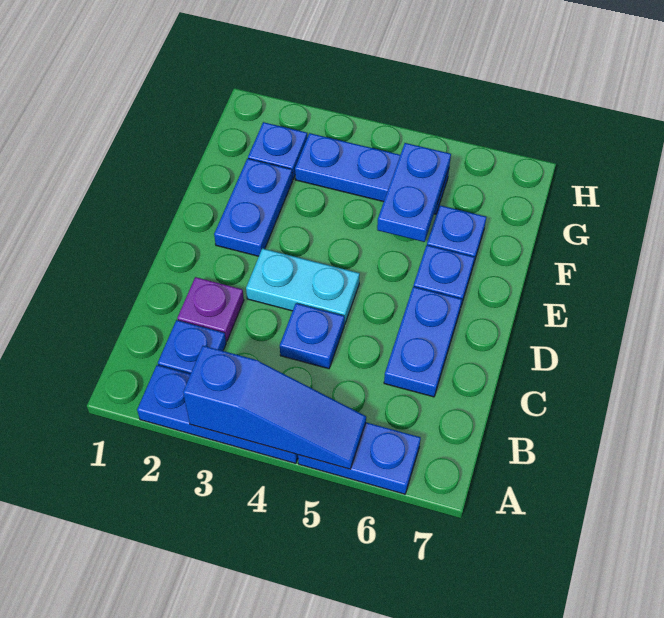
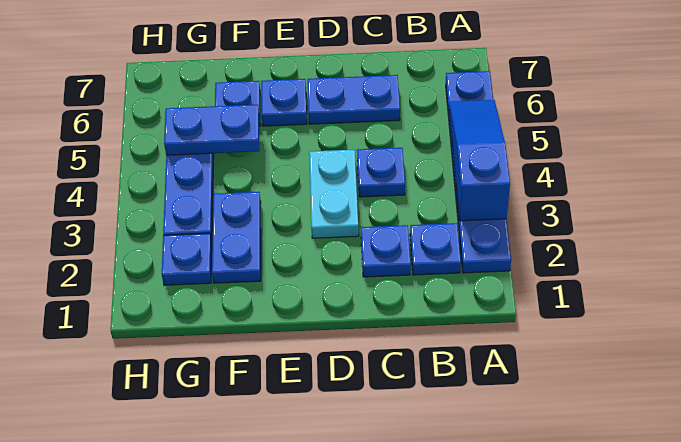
purple 1x1 plate [177,277,244,341] -> blue 1x1 plate [361,225,411,277]
blue 1x2 plate [214,159,293,256] -> blue 1x2 plate turned to [212,192,261,283]

